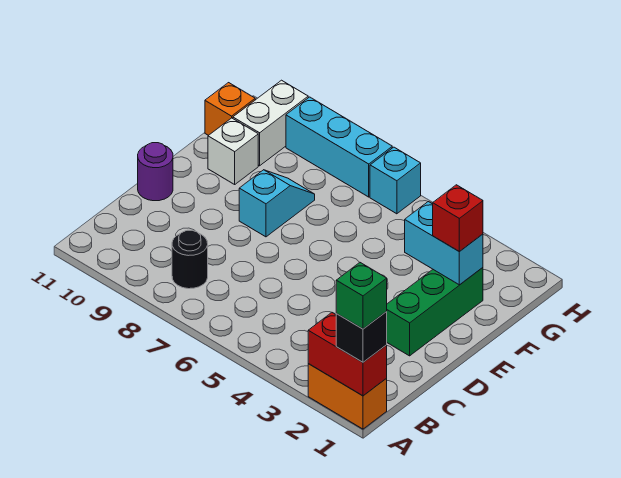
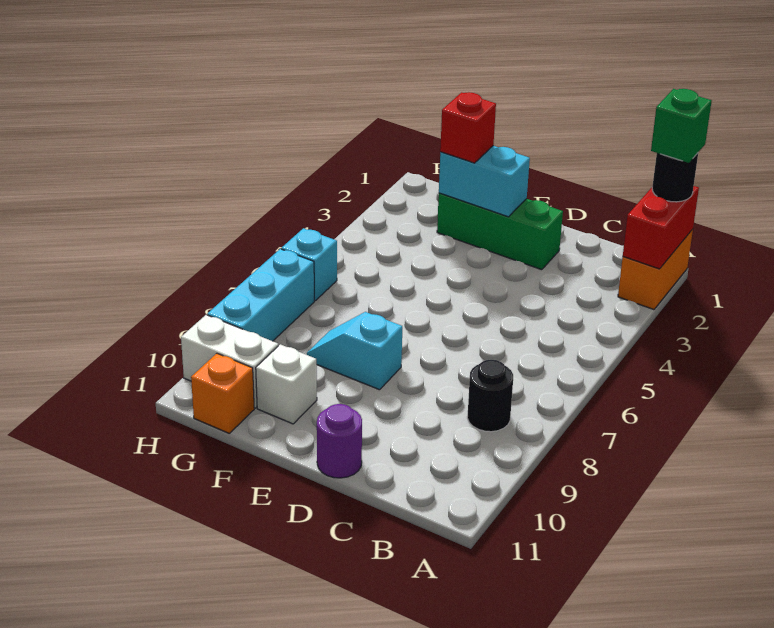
black 1x1 brick [336,312,387,362] -> black 1x1 round brick [652,153,698,202]
cyan 1x2 brick [405,202,483,285] -> cyan 1x2 brick turned to [439,146,530,217]

